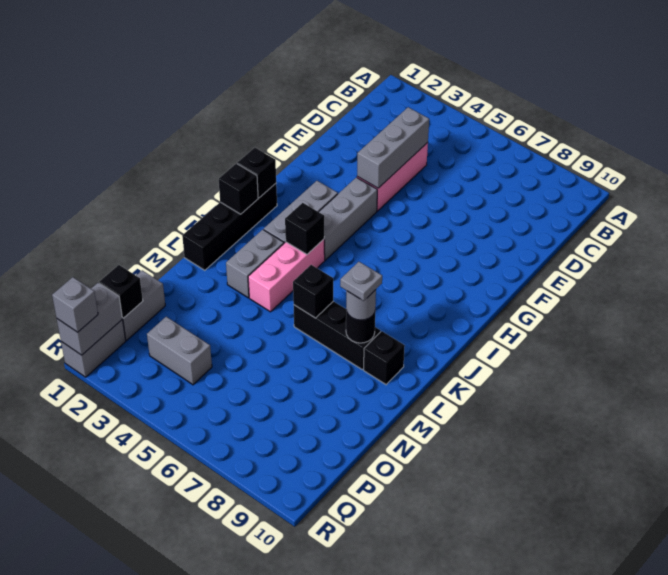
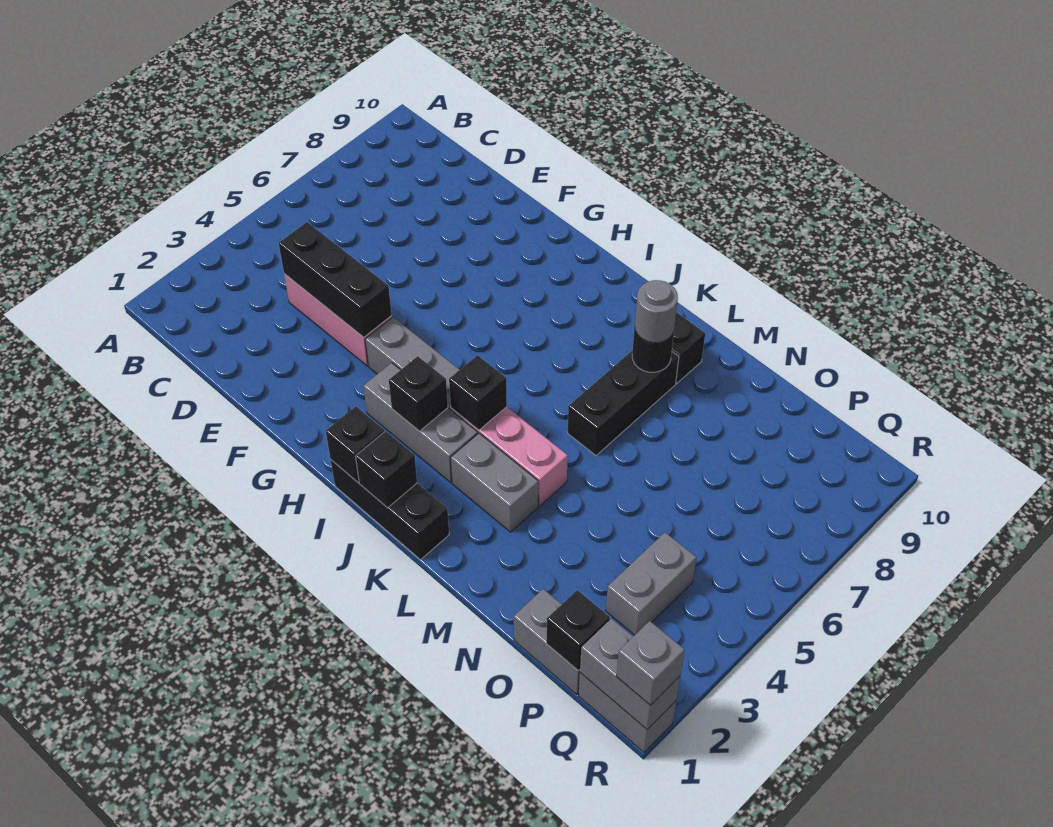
grey 1x3 brick [357,107,429,188] -> black 1x3 brick [279,222,392,337]
black 1x4 brick [182,184,277,270] -> black 1x3 brick [331,460,449,560]
black 1x1 brick [293,265,333,318] -> black 1x1 brick moved to [389,356,448,431]
grey 1x1 plate [340,262,382,301] -> none

